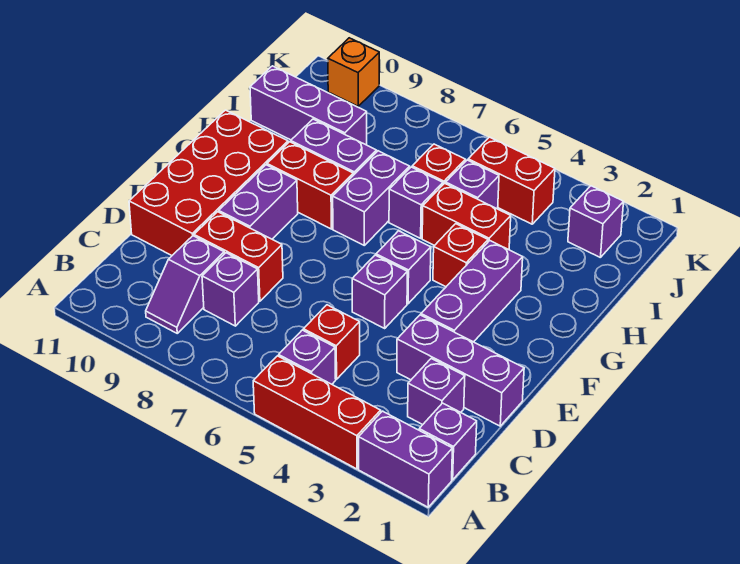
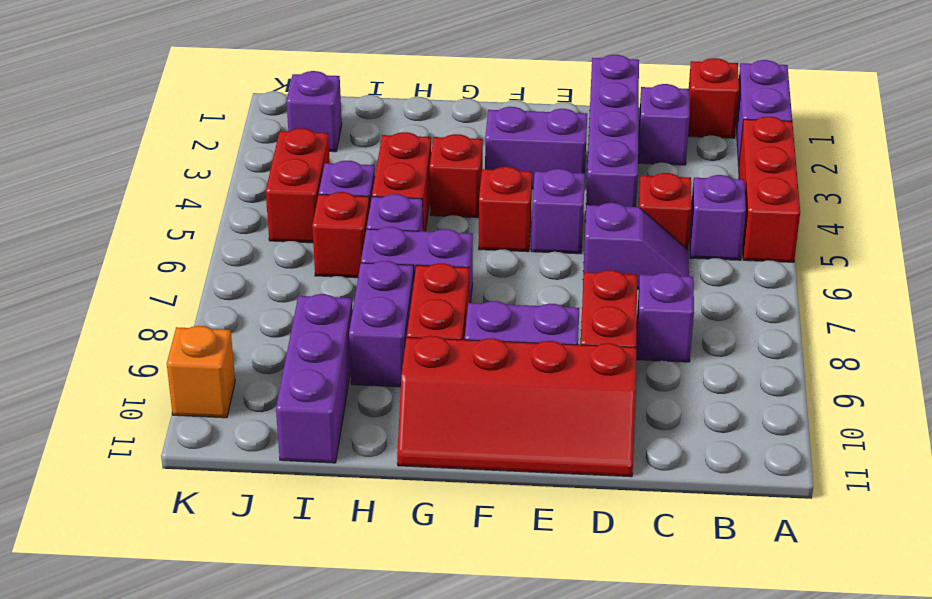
purple 1x1 brick [419,403,477,480] -> red 1x1 brick [688,58,739,138]
purple 1x2 slope [146,236,224,333] -> purple 1x2 slope moved to [583,203,689,289]
purple 1x3 brick [397,315,524,426] -> purple 1x4 brick [585,55,639,222]
red 2x4 brick [129,110,288,255] -> red 2x4 slope [397,336,636,477]
purple 1x3 brick [421,241,523,342] -> purple 1x2 brick [485,107,587,189]
purple 1x1 brick [376,231,431,304] -> red 1x1 brick [479,167,532,252]

